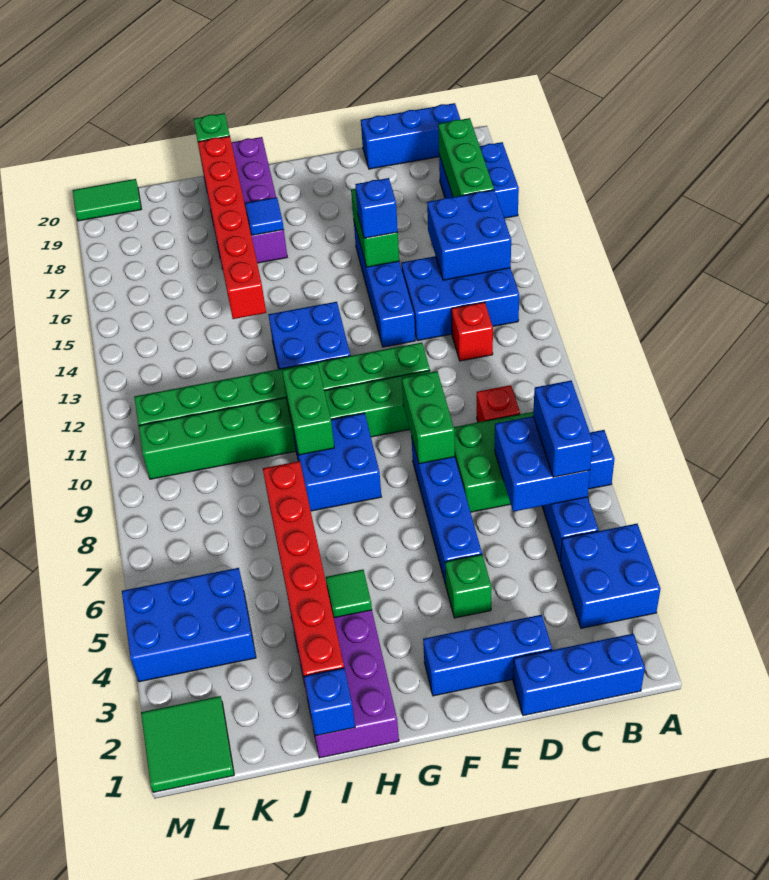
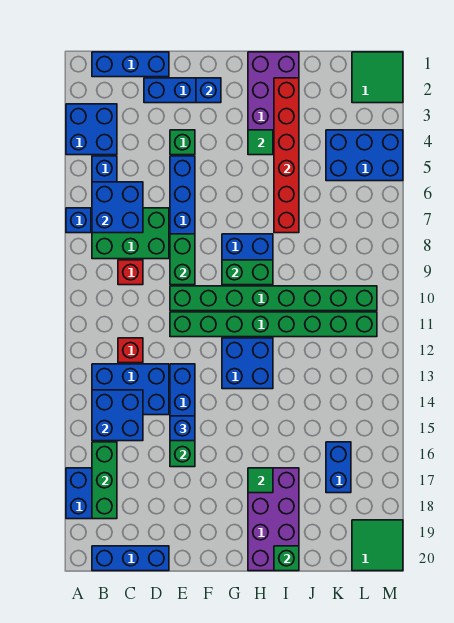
blue 1x2 brick [533,380,593,477] -> blue 1x2 brick moved to [326,442,351,493]
green 1x2 brick [282,363,334,455] -> green 1x2 brick turned to [222,260,273,285]
blue 1x1 tile [245,197,284,236] -> green 1x1 tile [248,468,273,493]
blue 1x1 brick [304,668,355,736] -> blue 1x1 brick moved to [196,78,221,103]
red 1x6 brick [198,136,266,319] -> none
green 1x2 tile [73,179,141,221] -> green 2x2 tile [352,520,403,571]

